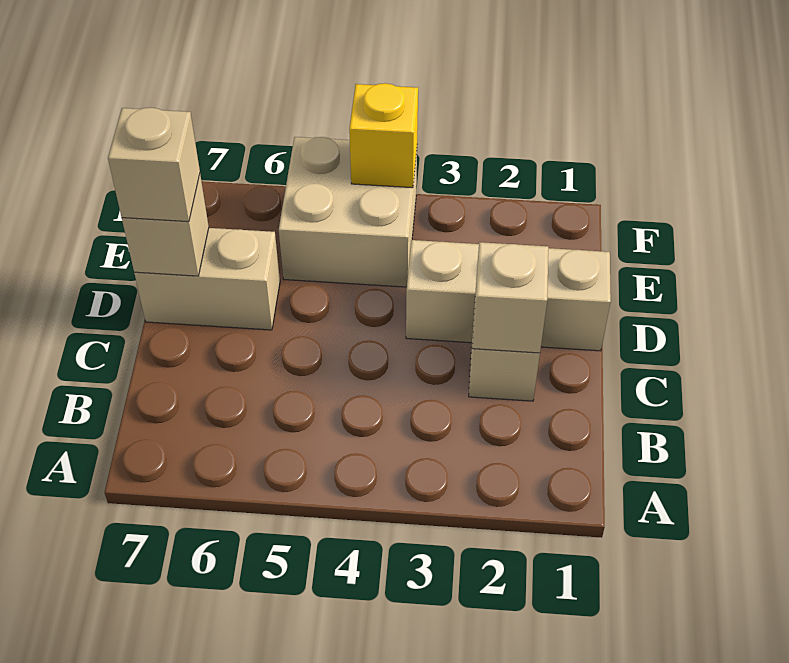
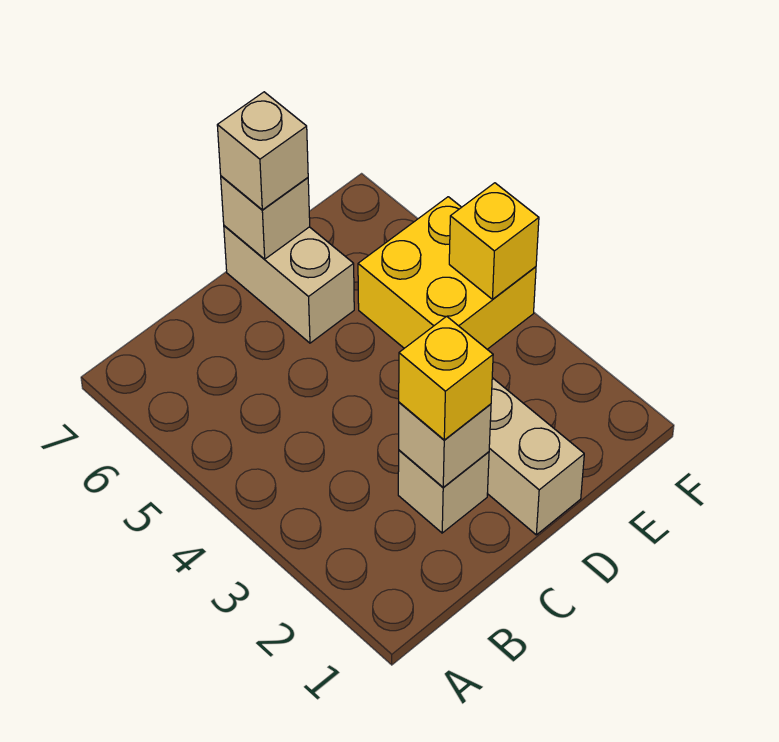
none -> yellow 1x1 brick [399,316,493,440]
tan 2x2 brick [279,137,417,287] -> yellow 2x2 brick [358,197,536,349]

